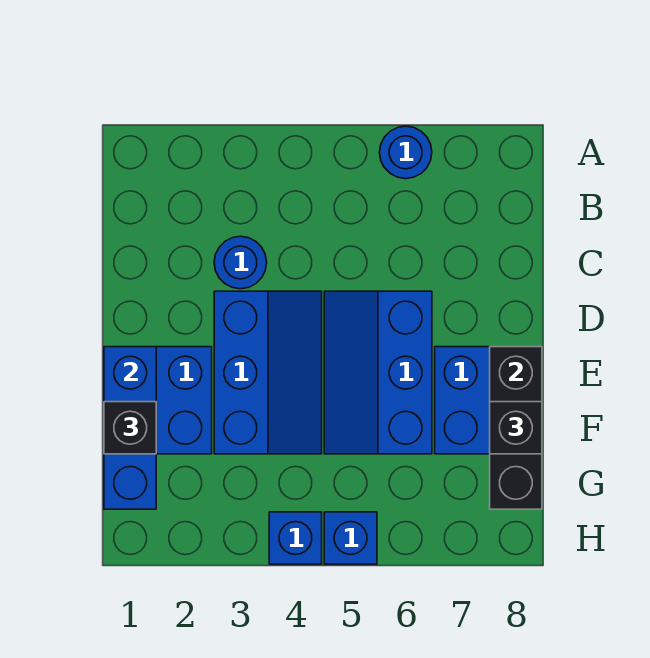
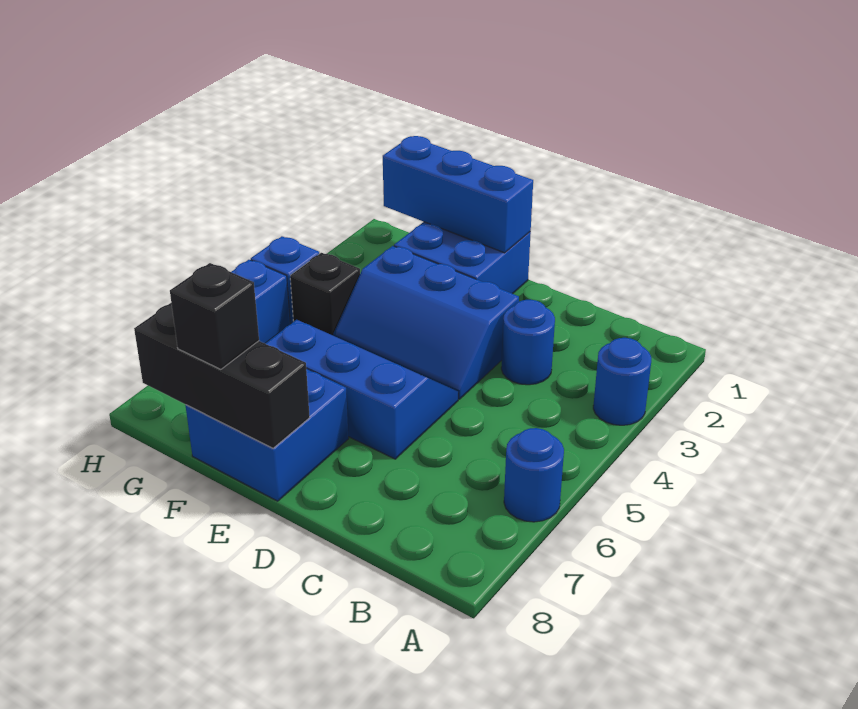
none -> blue 1x1 round brick [593,338,651,425]
black 1x1 brick [104,402,156,454] -> black 1x1 brick moved to [290,253,360,335]

